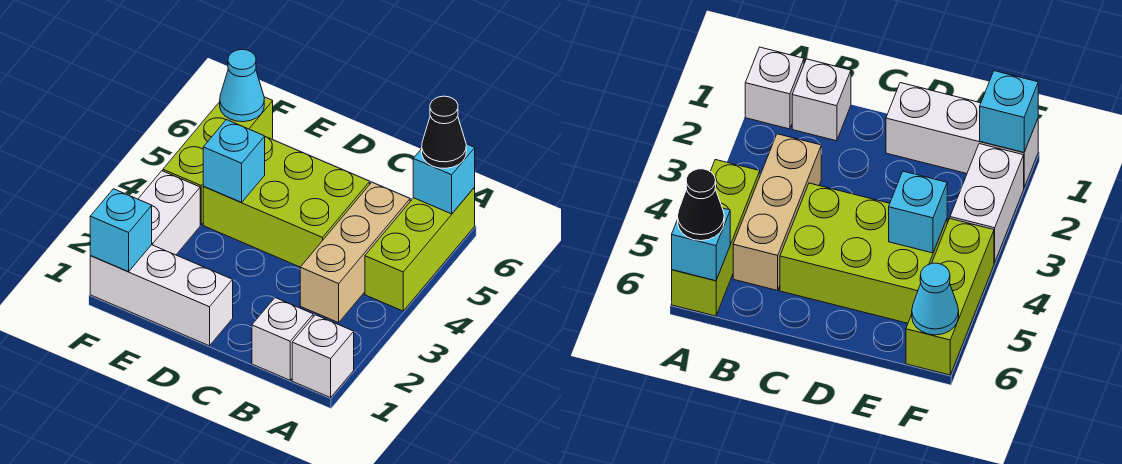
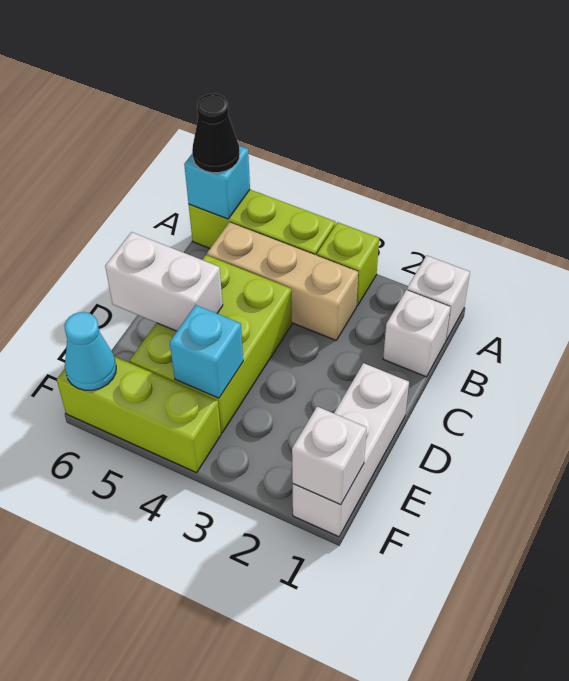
none -> lime 1x1 brick [317,222,379,306]
cyan 1x1 brick [90,189,152,272] -> white 1x1 brick [292,407,367,505]
white 1x2 brick [138,171,200,255] -> white 1x2 brick moved to [105,232,223,331]

